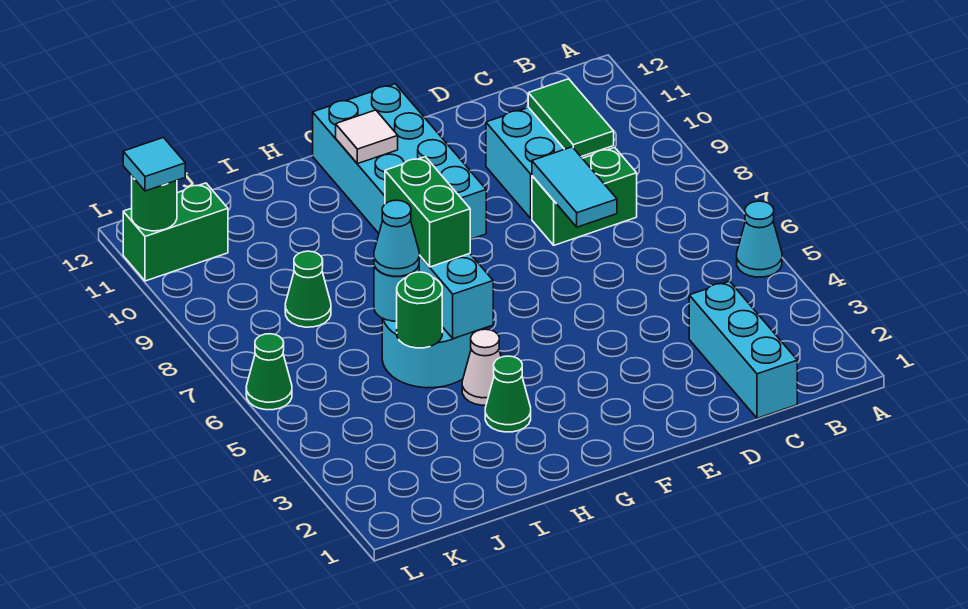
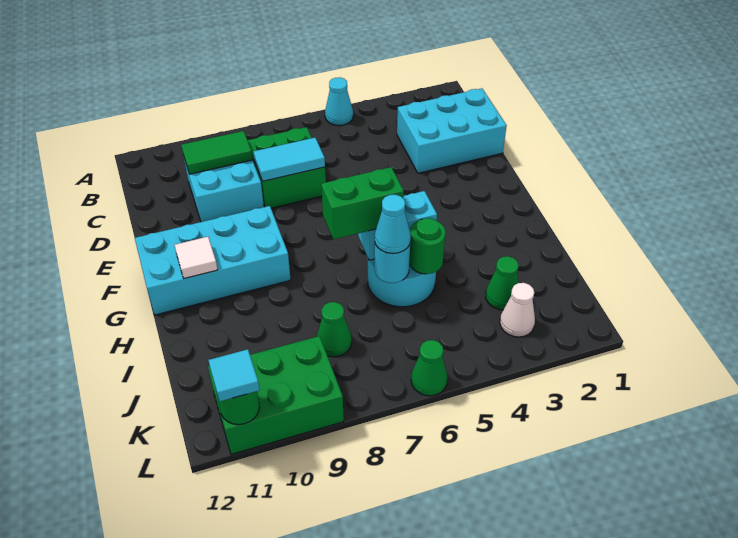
cyan 1x3 brick [689,281,797,418] -> cyan 2x3 brick [397,88,507,173]
green 1x2 brick [532,147,637,245] -> green 2x2 brick [248,127,326,208]
green 1x1 cone [485,356,531,432] -> green 1x1 cone moved to [486,256,519,310]
white 1x1 cone [462,329,501,405] -> white 1x1 cone moved to [500,283,535,337]
green 1x2 brick [123,183,228,281] -> green 2x3 brick [208,336,344,454]

